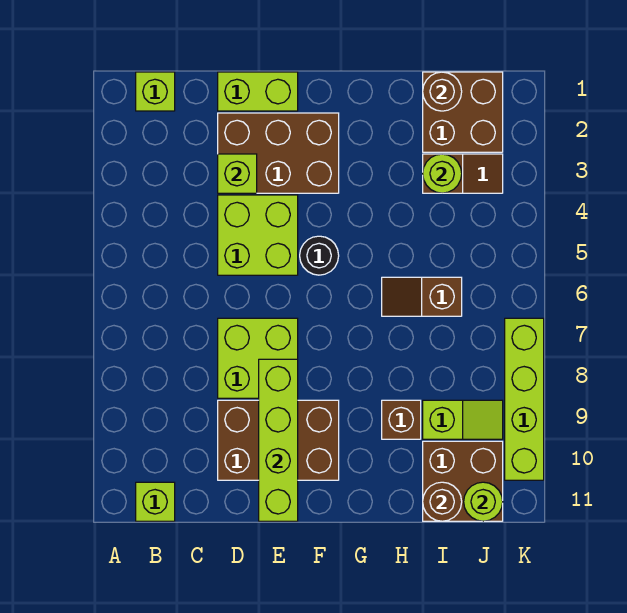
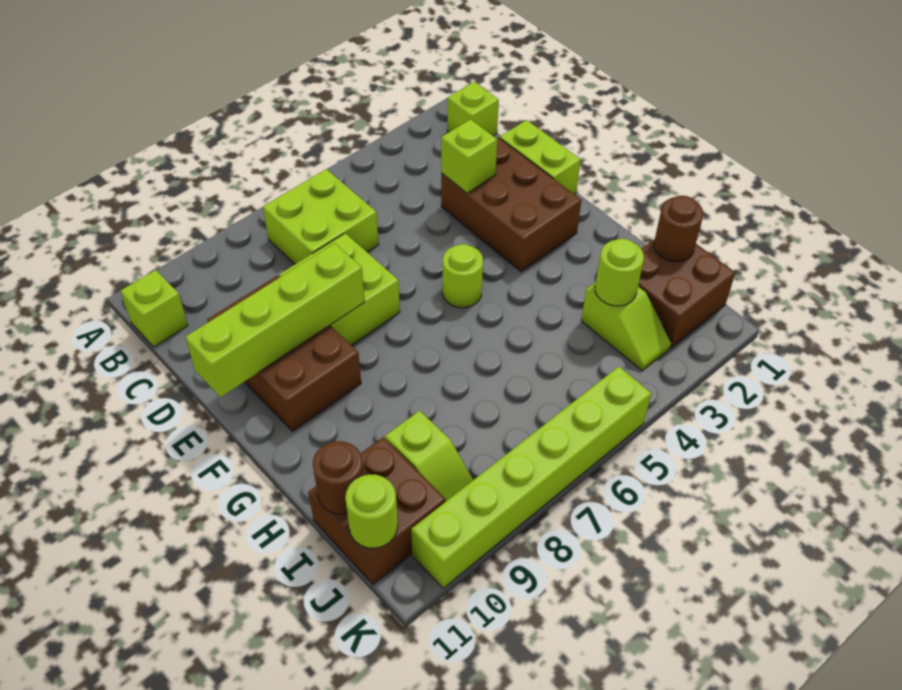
lime 2x2 brick [218,195,298,275] -> lime 2x2 brick moved to [263,169,379,264]
black 1x1 round brick [300,236,339,275] -> lime 1x1 round brick [442,244,483,308]
brown 1x2 slope [382,277,462,316] -> none
brown 1x1 brick [382,400,421,439] -> none
brown 1x2 slope [423,154,503,193] -> lime 1x2 slope [581,282,671,371]
lime 1x4 brick [505,318,544,480] -> lime 1x6 brick [411,367,651,588]

